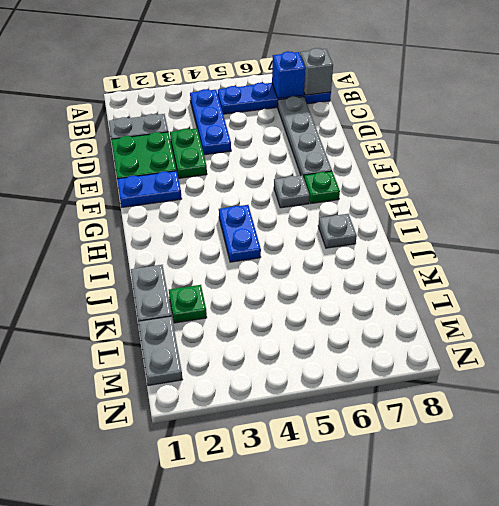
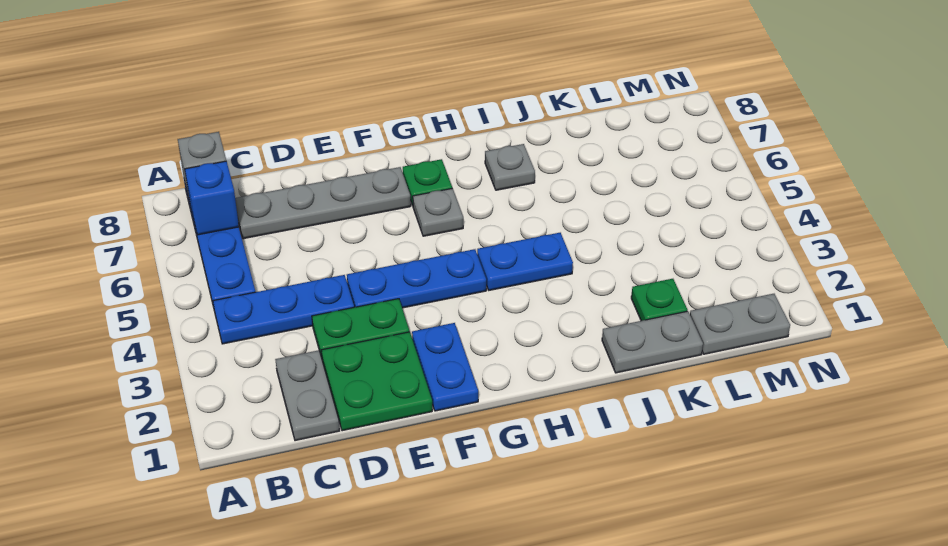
none -> blue 1x3 plate [347,249,486,308]

